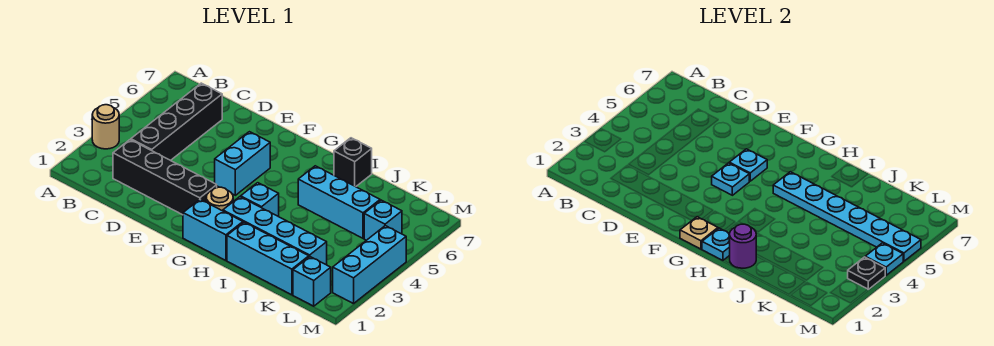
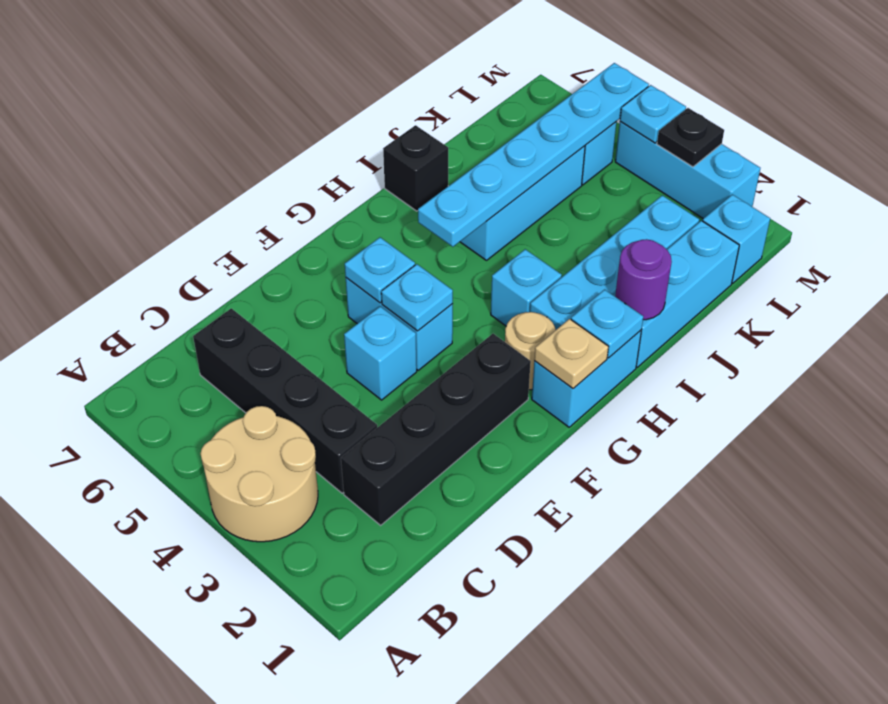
tan 1x1 round brick [92,105,119,149] -> tan 2x2 round brick [201,406,318,542]
none -> cyan 1x1 brick [344,306,417,400]

